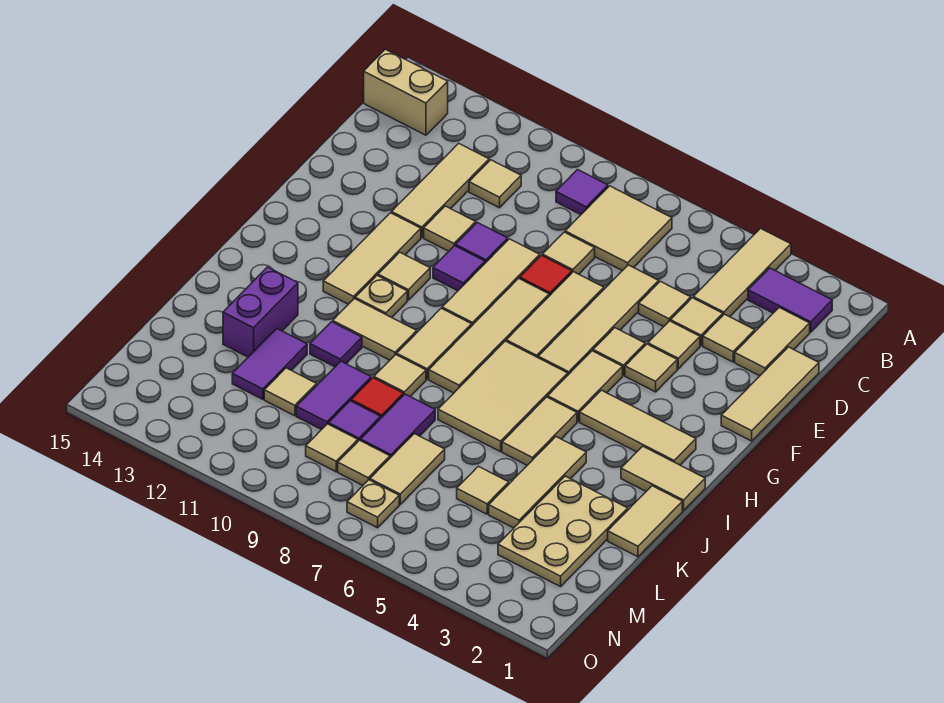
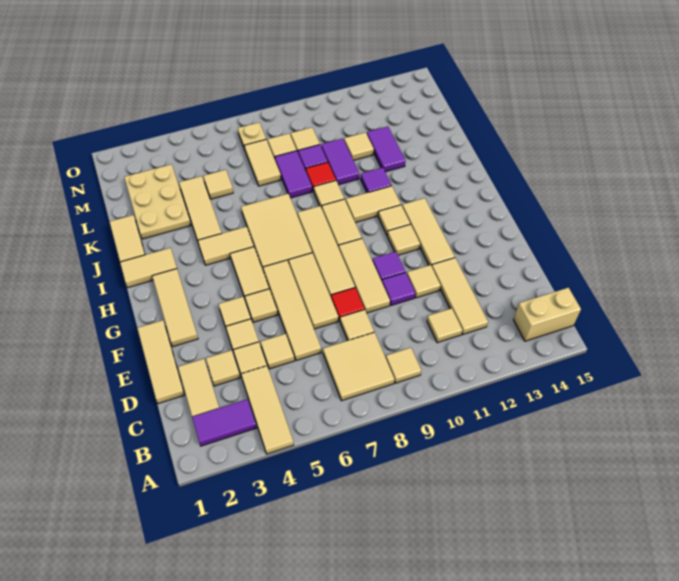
purple 1x1 tile [556,170,608,215] -> tan 1x1 tile [386,348,421,383]
tan 1x3 tile [580,390,696,465] -> tan 1x3 tile turned to [152,269,198,347]
tan 1x1 plate [355,276,407,318] -> tan 1x1 tile [378,205,410,235]
tan 1x2 tile [502,397,577,465] -> tan 1x2 tile turned to [198,227,254,265]
purple 1x2 brick [223,267,298,357] -> none

